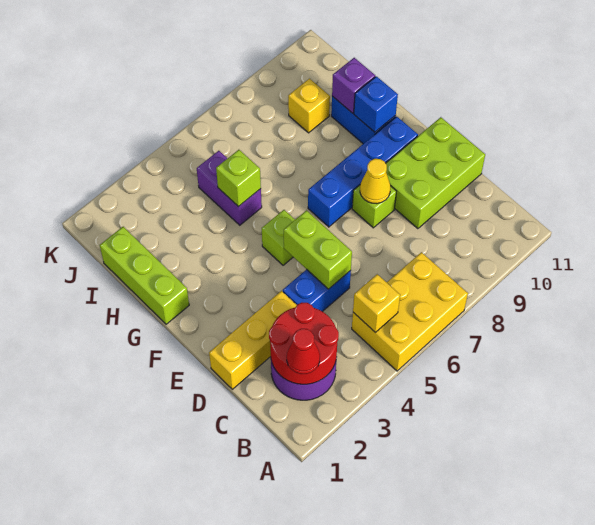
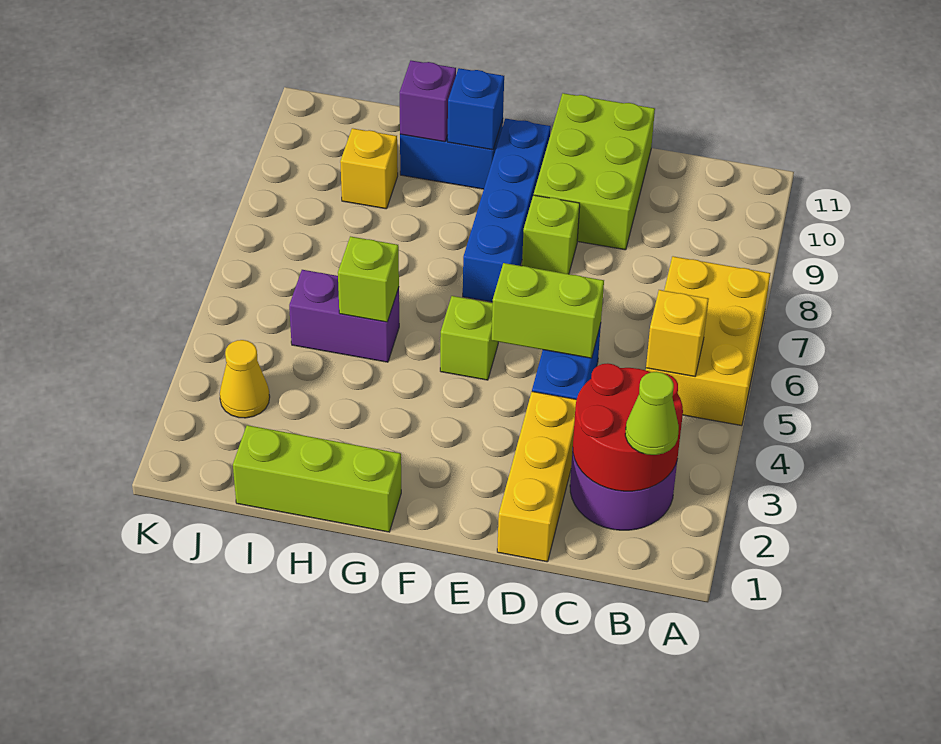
red 1x1 cone [287,329,320,374] -> lime 1x1 cone [625,372,679,455]
yellow 1x1 cone [360,159,390,204] -> yellow 1x1 cone moved to [220,340,270,418]

